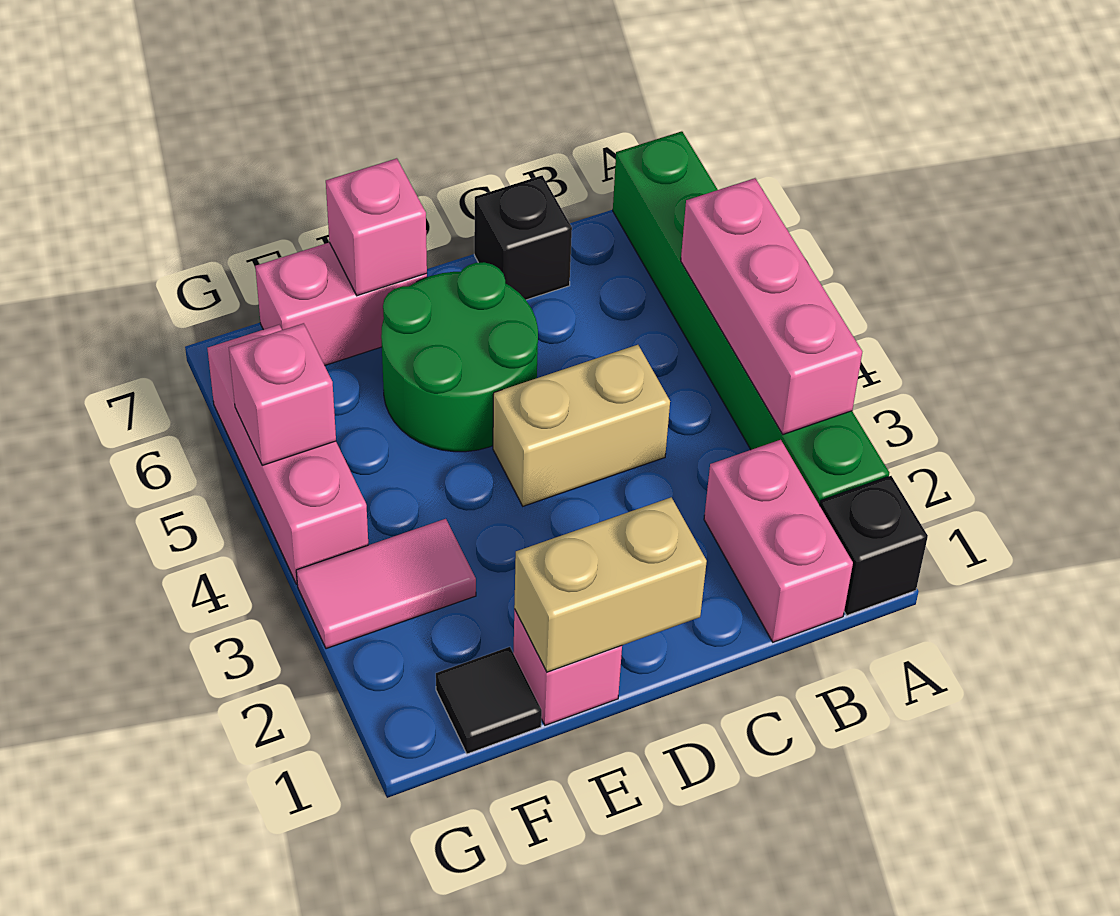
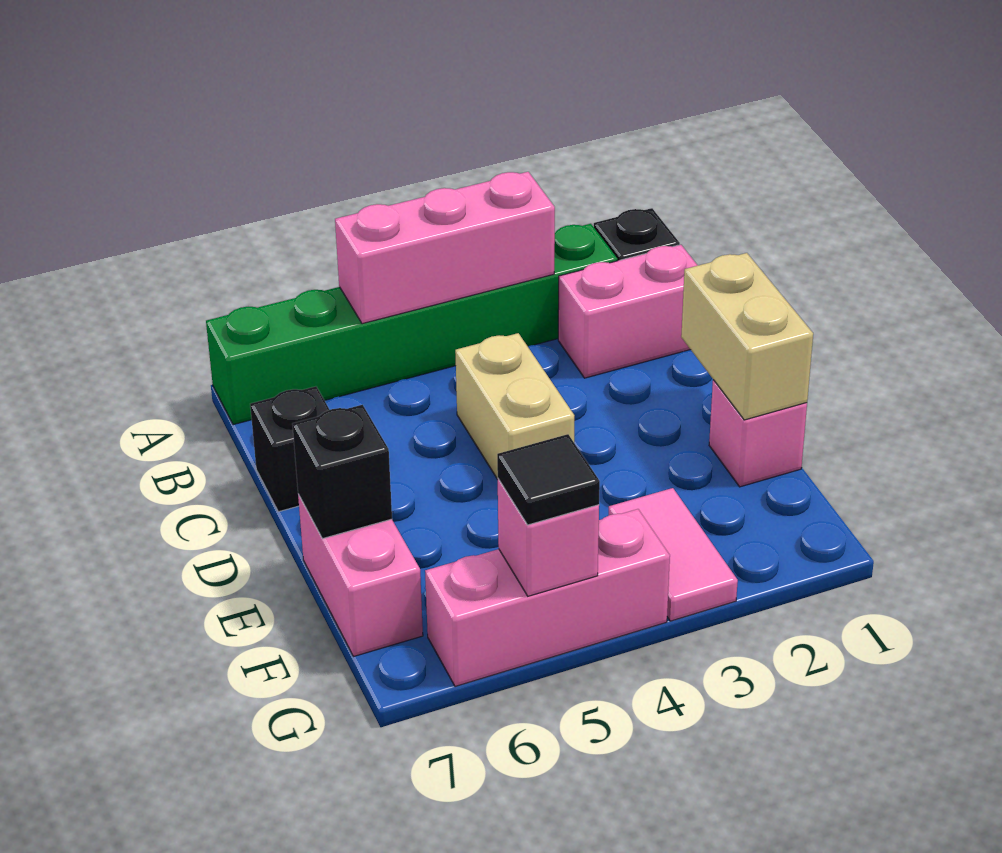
green 2x2 round brick [381,262,538,452] -> none
pink 1x1 brick [326,158,427,296] -> black 1x1 brick [292,405,392,539]
black 1x1 tile [436,647,542,754] -> black 1x1 tile moved to [497,434,600,525]

